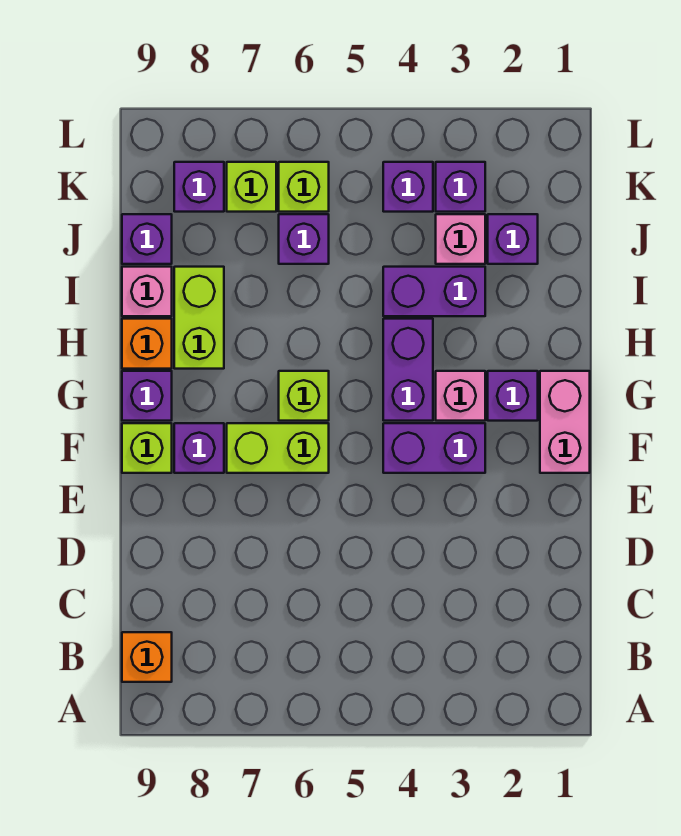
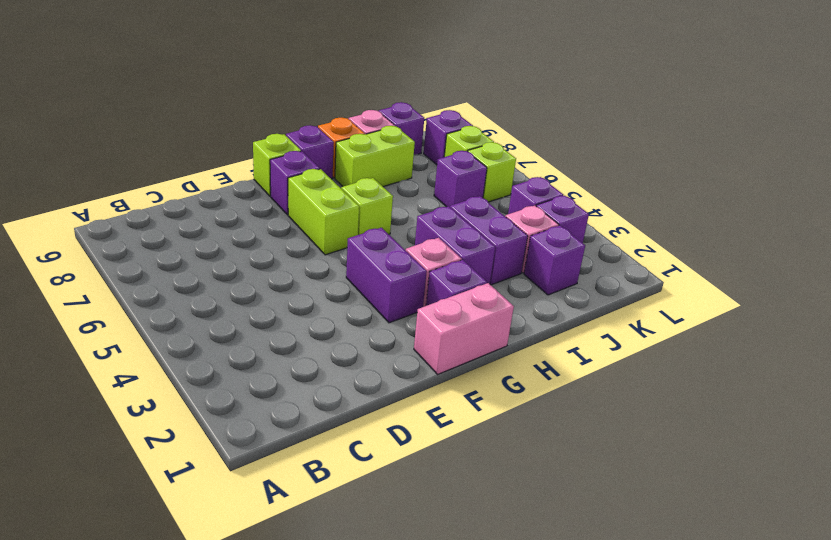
orange 1x1 brick [122,632,172,682] -> none
purple 1x2 brick [383,319,433,421] -> purple 1x2 brick turned to [415,206,495,284]

